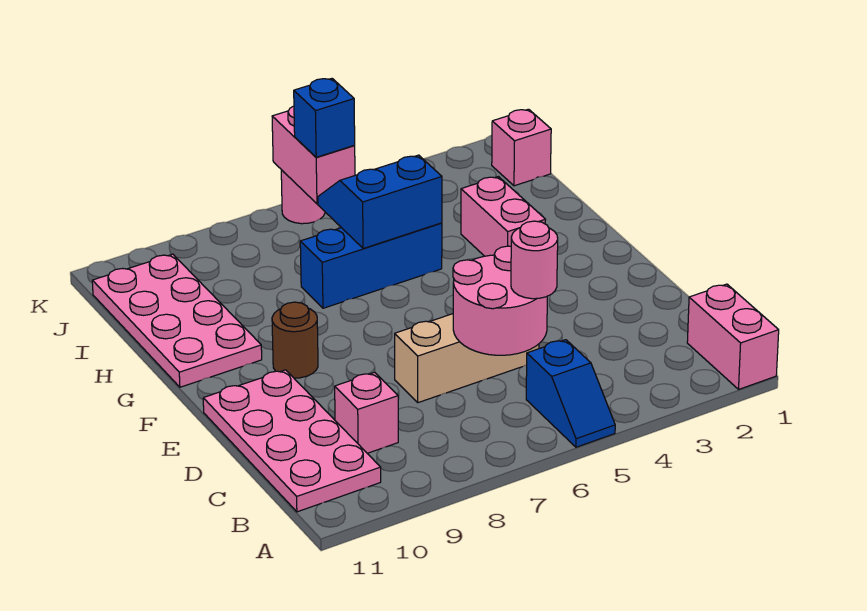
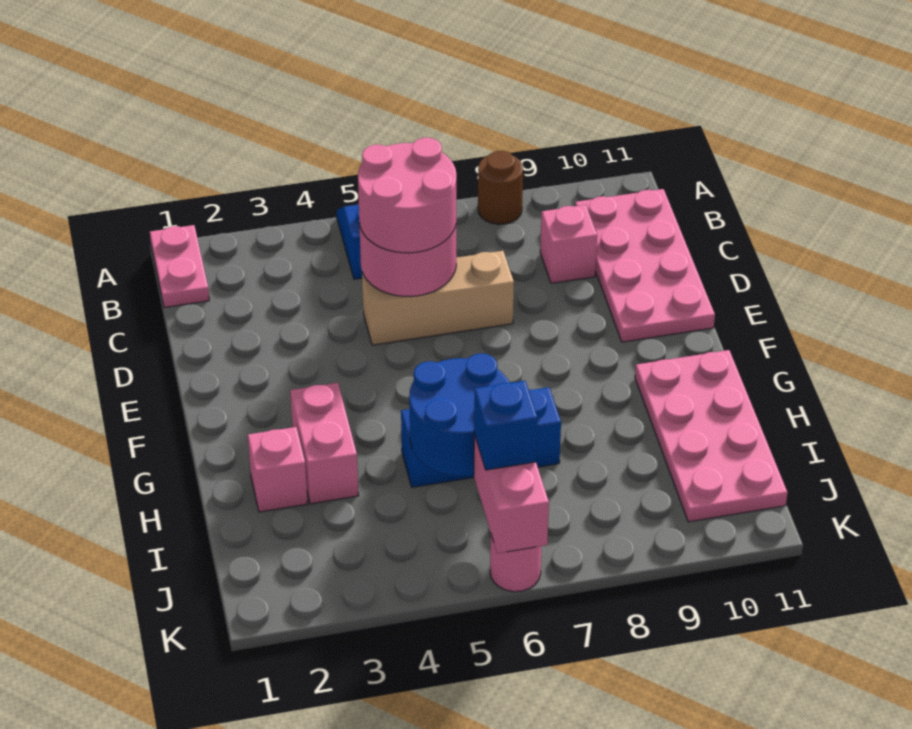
pink 1x2 brick [687,284,779,389] -> pink 1x2 plate [150,225,209,308]
pink 1x1 round brick [511,221,558,299] -> pink 2x2 round brick [358,138,456,253]
brown 1x1 round brick [272,302,318,378] -> brown 1x1 round brick moved to [478,151,523,224]
blue 2x2 slope [318,155,442,248] -> blue 2x2 round brick [409,354,510,476]
pink 1x1 brick [492,109,551,186] -> pink 1x1 brick moved to [248,427,308,512]

